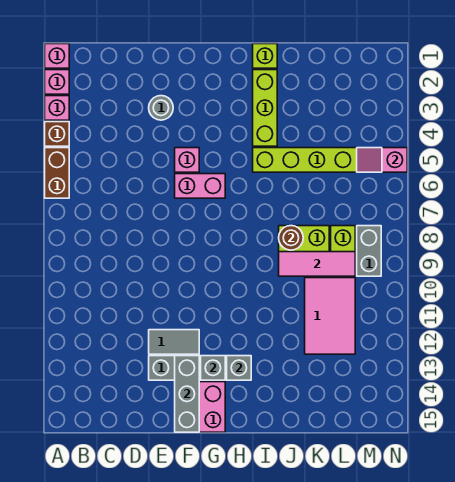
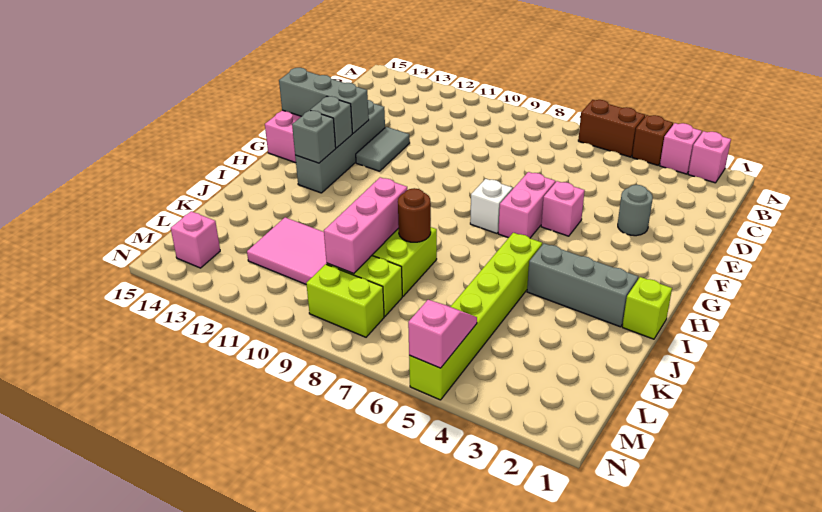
pink 1x1 brick [45,44,69,68] -> pink 1x1 brick moved to [171,211,220,268]
none -> white 1x1 brick [470,179,512,233]
lime 1x3 brick [253,70,277,146] -> grey 1x3 brick [527,243,638,327]
pink 1x3 tile [279,252,355,276] -> pink 1x3 brick [324,177,407,274]
grey 1x2 brick [357,226,381,276] -> lime 1x2 brick [306,264,384,337]

